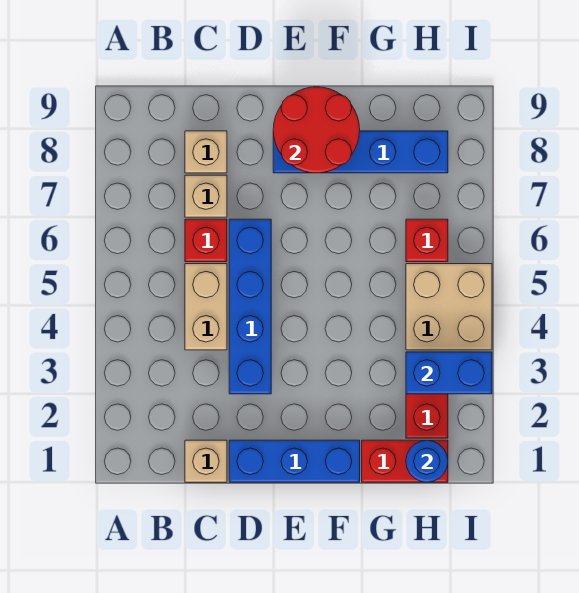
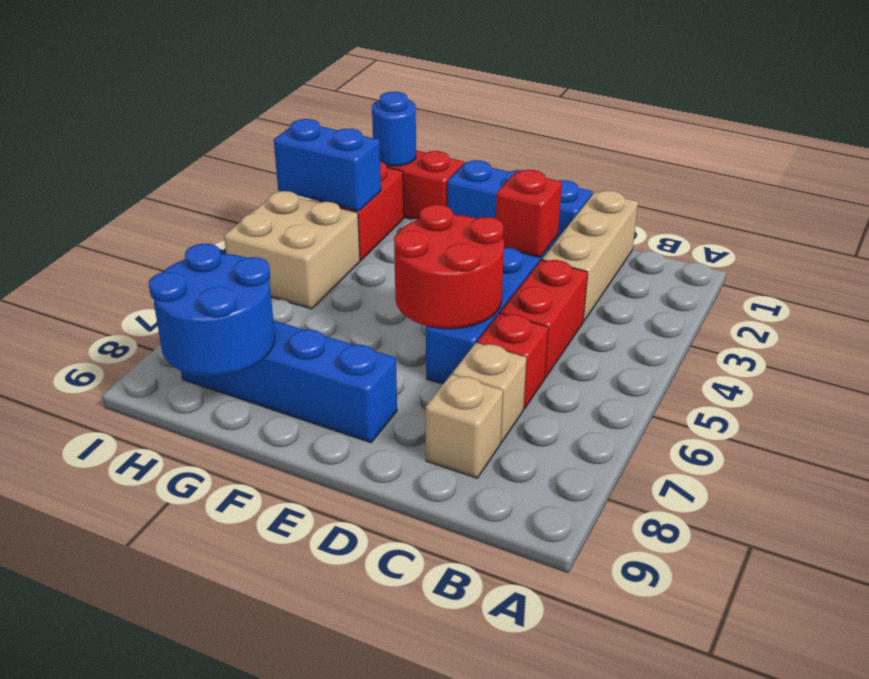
tan 1x1 brick [185,440,227,482] -> tan 1x3 brick [542,190,638,321]
tan 1x2 brick [185,264,227,350] -> red 1x2 brick [500,260,588,378]
red 2x2 round brick [273,87,360,173] -> red 2x2 round brick moved to [394,205,504,329]
none -> blue 2x2 round brick [149,244,275,376]
red 1x1 brick [406,219,448,262] -> red 1x1 brick moved to [496,170,562,257]

